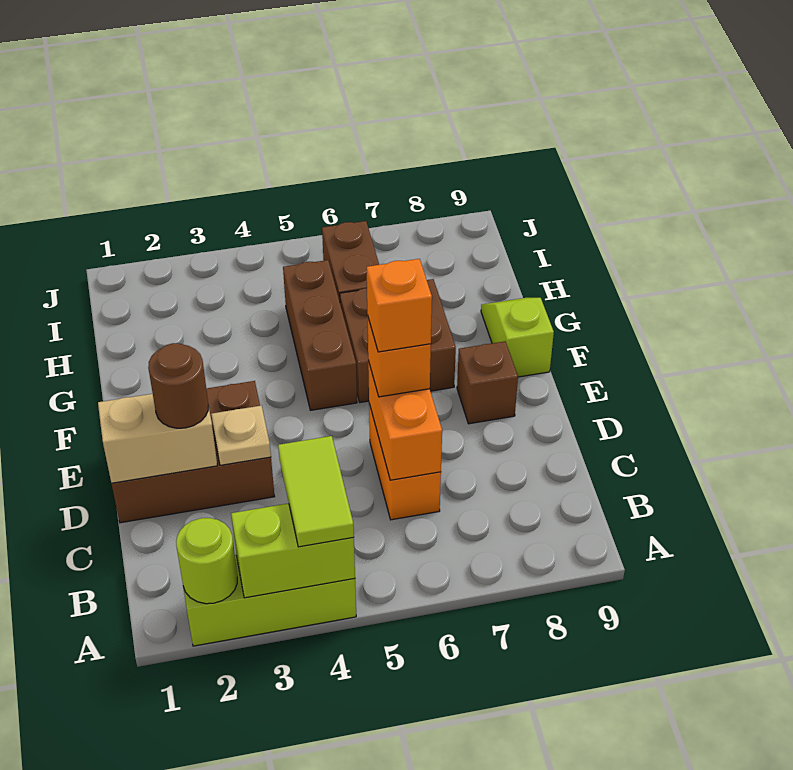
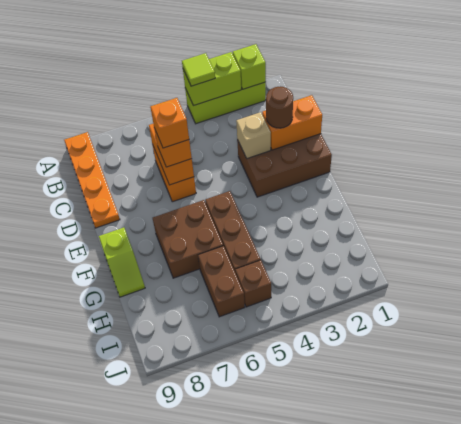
lime 1x1 round brick [176,518,237,604] -> lime 1x1 brick [233,44,266,89]
lime 1x2 tile [278,436,354,547] -> lime 1x1 tile [182,53,215,86]
none -> orange 1x4 plate [64,132,120,228]
tan 1x2 brick [98,394,217,483] -> orange 1x2 brick [262,95,322,150]
tan 1x1 plate [211,406,271,465] -> tan 1x1 brick [236,112,271,159]
brown 1x1 brick [457,341,518,424] -> brown 1x1 brick moved to [235,260,271,307]

